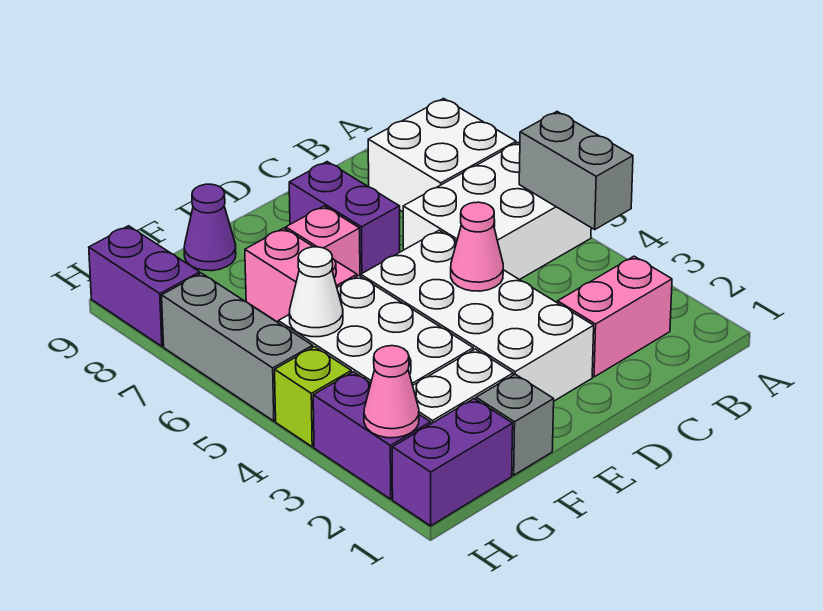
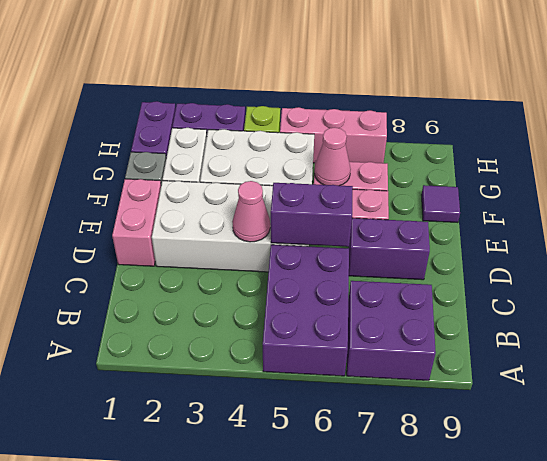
grey 1x2 brick [519,112,633,229] -> none
white 2x3 brick [403,143,591,280] -> purple 2x3 brick [263,245,349,376]
white 2x2 brick [368,99,516,212] -> purple 2x2 brick [347,281,436,380]
pink 1x2 brick [558,256,672,377] -> pink 1x2 brick moved to [112,179,161,266]
purple 1x1 cone [184,184,236,271] -> purple 1x1 tile [422,185,460,223]
white 1x1 cone [289,247,343,337] -> none
pink 1x1 cone [364,346,419,438] -> pink 1x1 cone moved to [314,128,351,186]
grey 1x3 brick [162,273,313,421] -> pink 1x3 brick [280,107,387,163]
purple 1x2 brick [89,226,200,346] -> purple 1x2 brick moved to [271,183,353,247]

